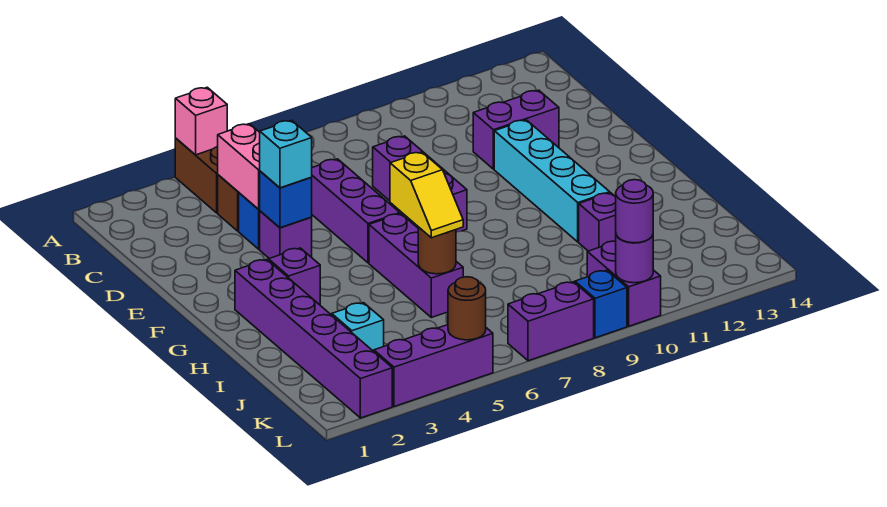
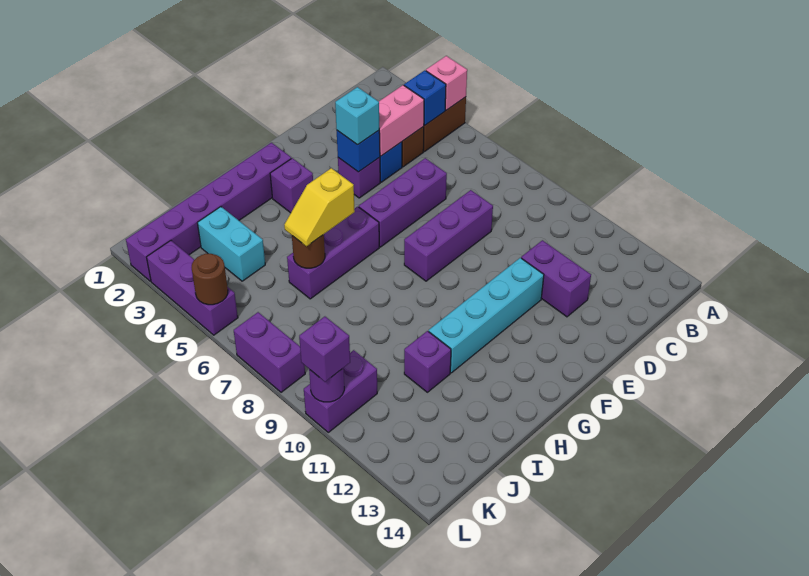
cyan 1x1 brick [332,303,384,351] -> cyan 1x2 brick [198,207,265,281]
blue 1x1 brick [575,270,627,338] -> blue 1x1 brick moved to [404,70,446,125]
purple 1x1 round brick [616,180,653,243] -> purple 1x1 brick [299,317,350,382]

